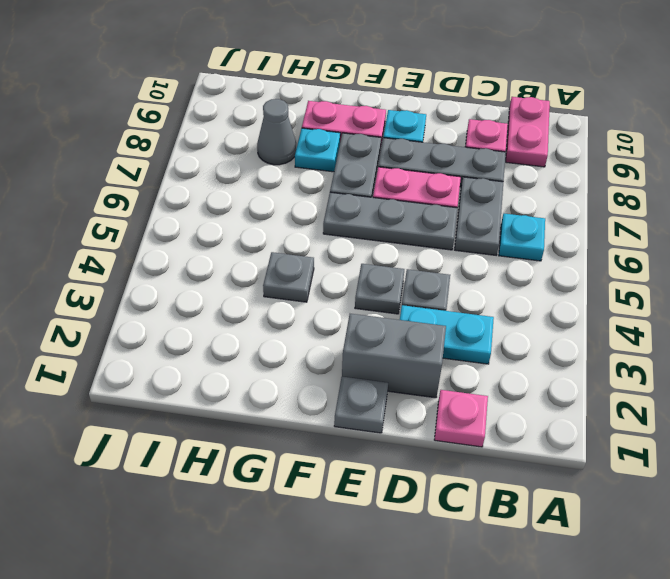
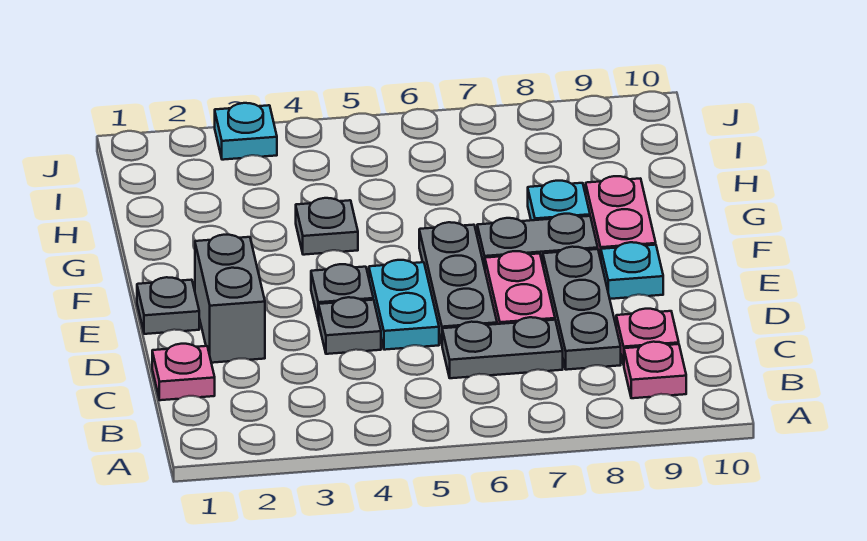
cyan 1x1 plate [499,213,545,261] -> cyan 1x1 plate moved to [215,103,277,160]
pink 1x2 plate [506,97,550,167] -> pink 1x1 plate [624,342,686,398]
cyan 1x2 plate [400,305,494,364] -> cyan 1x2 plate moved to [369,260,439,350]
grey 1x1 cone [257,99,296,165] -> none

